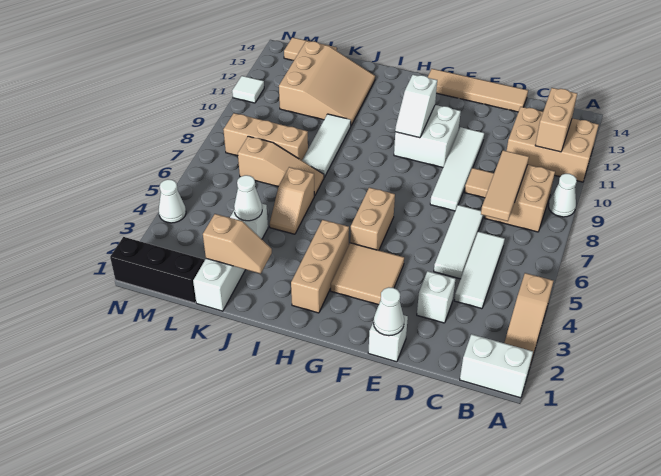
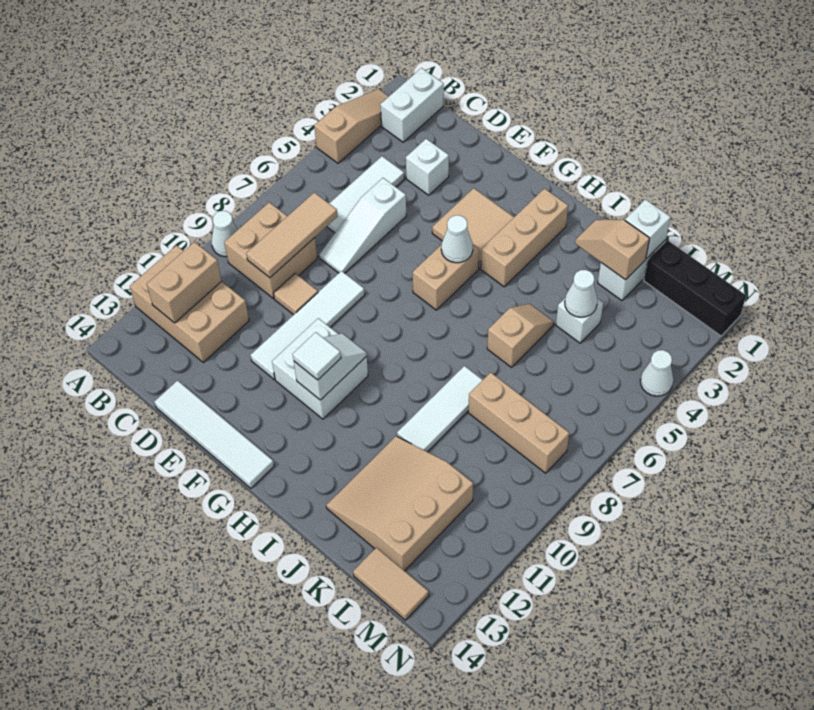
white 1x2 brick [460,334,533,398] -> white 1x2 brick turned to [380,68,444,142]
white 1x3 tile [434,205,483,279] -> white 1x3 slope [319,178,406,273]
tan 1x4 tile [428,69,528,112] -> white 1x4 tile [154,381,274,488]
white 1x1 brick [368,315,408,362] -> white 1x1 brick moved to [625,199,671,259]
white 1x1 cone [374,287,404,336] -> white 1x1 cone moved to [441,215,473,263]
tan 1x3 slope [238,136,324,196] -> none
white 1x1 tile [232,76,264,103] -> white 1x1 tile moved to [293,332,341,380]

